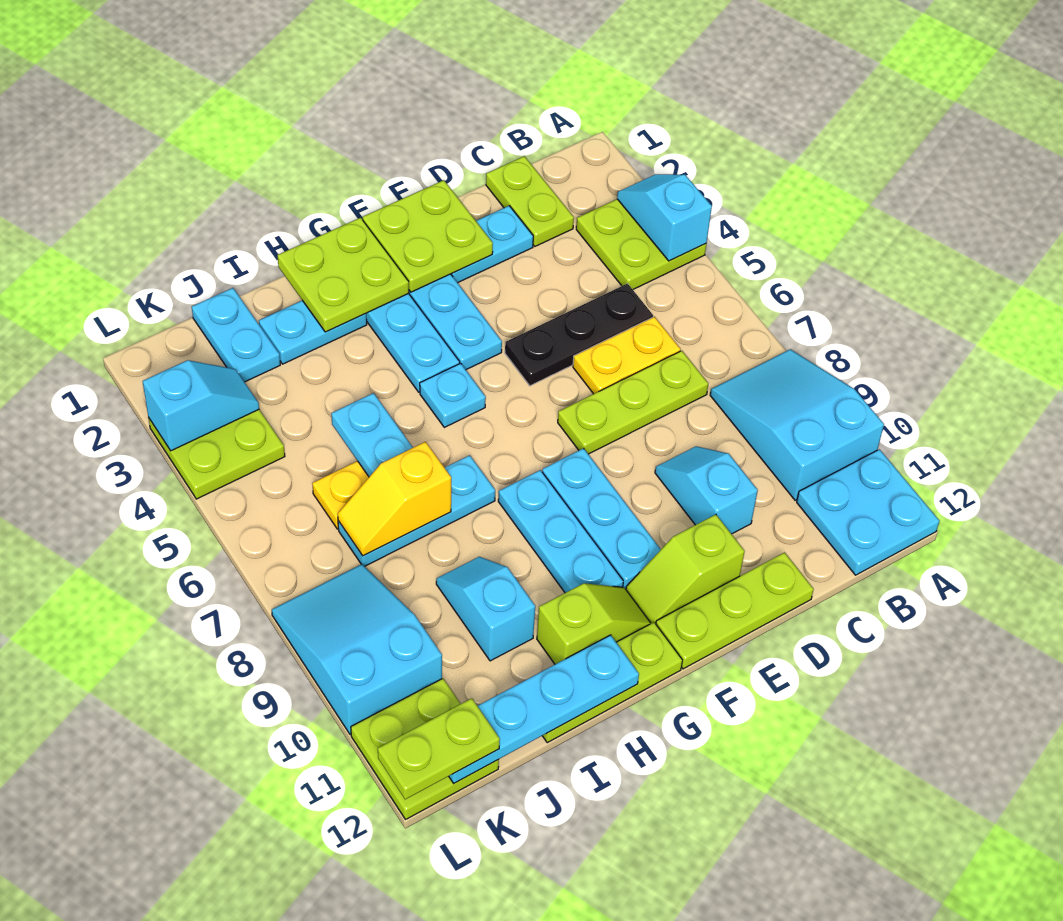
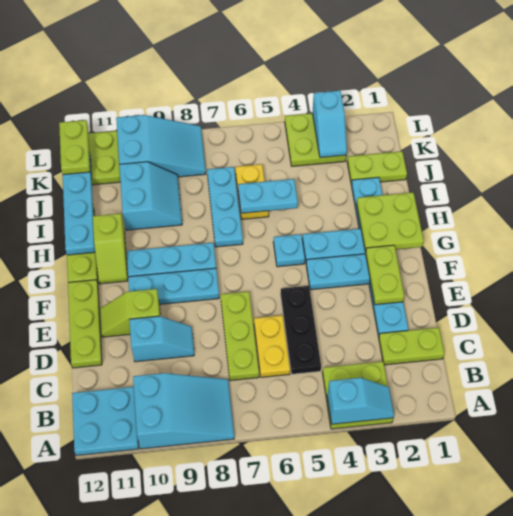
lime 2x2 plate [363,180,493,292] -> lime 1x2 plate [366,245,404,305]
lime 1x2 slope [626,515,745,624] -> lime 1x2 slope turned to [100,289,160,337]
yellow 1x2 slope [338,442,451,556] -> none
cyan 1x2 slope [436,557,535,661] -> cyan 2x2 slope [119,162,182,230]
cyan 1x2 plate [192,288,280,382] -> lime 1x2 plate [347,151,407,184]

